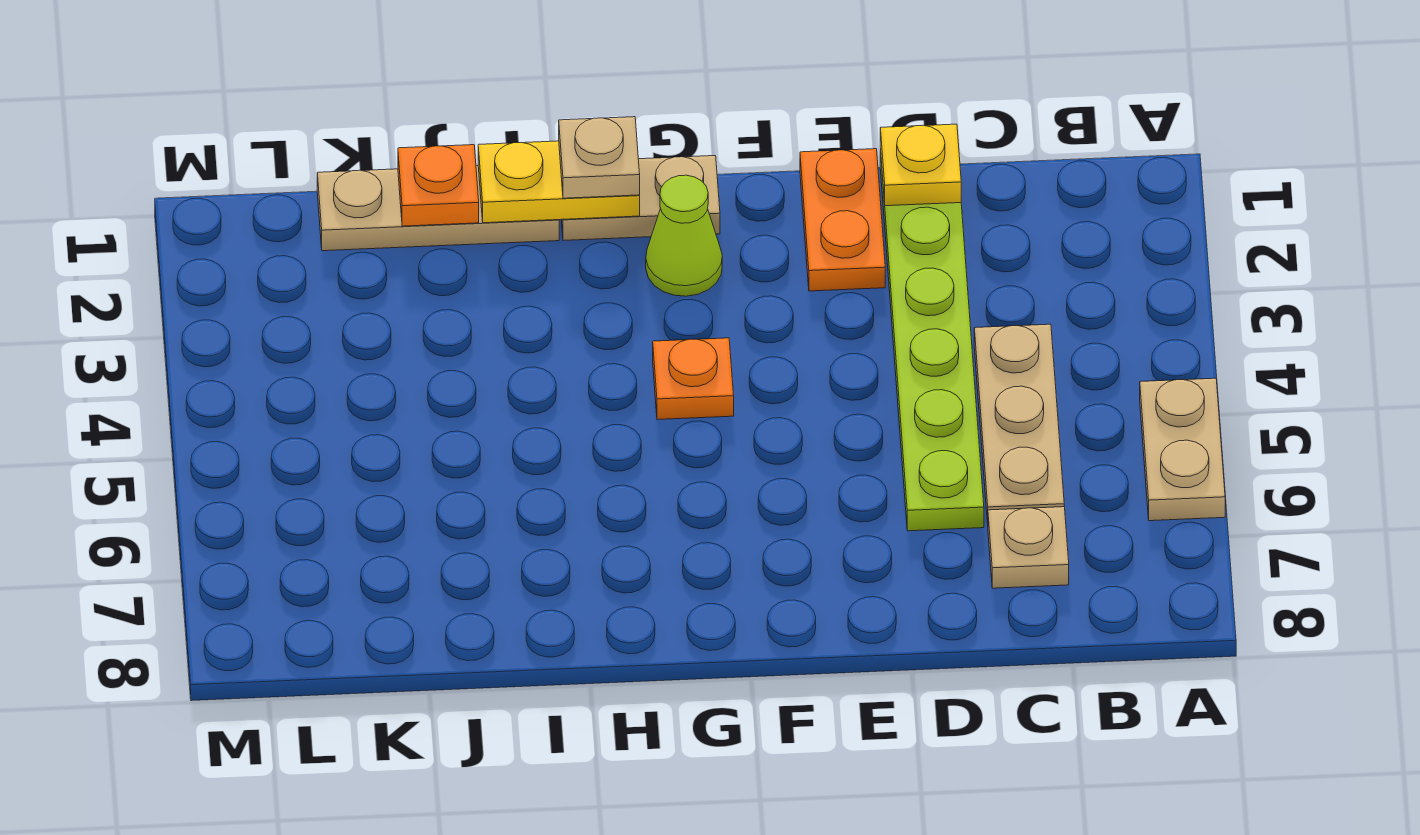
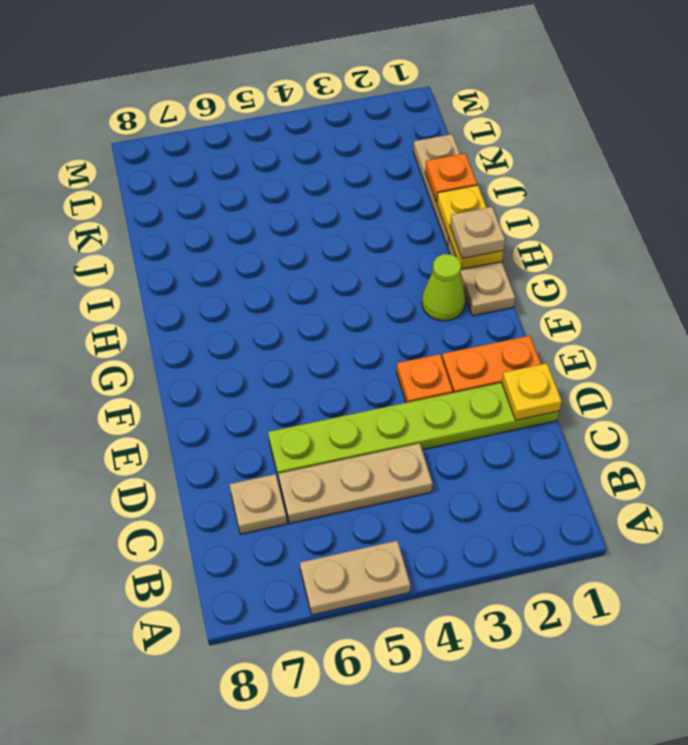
orange 1x1 plate [653,338,734,420] -> orange 1x1 plate moved to [397,354,453,403]

